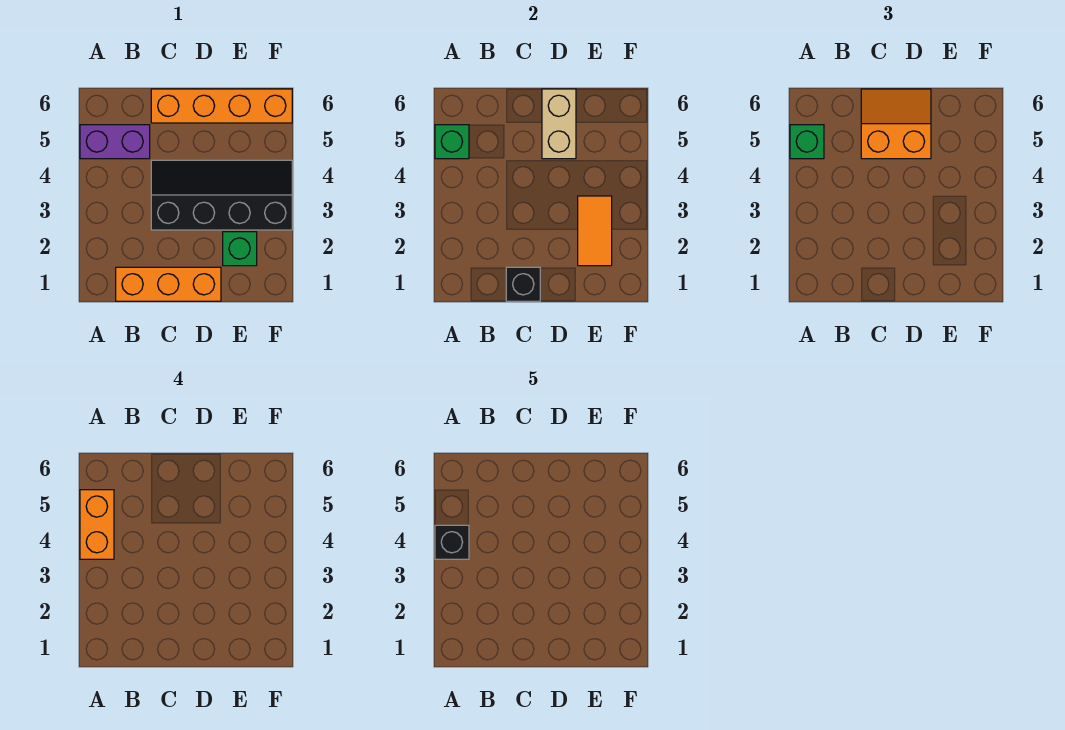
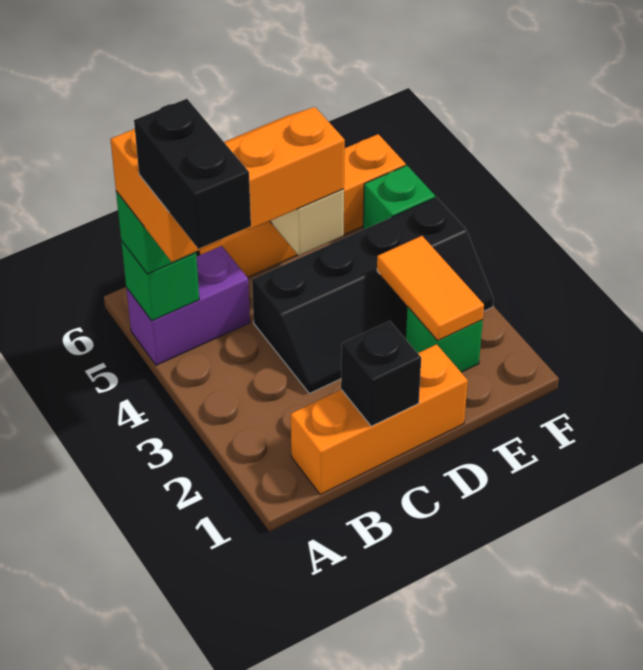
black 1x1 brick [435,525,469,559] -> black 1x2 brick [134,99,251,249]
black 2x4 slope [151,160,292,230] -> black 2x4 slope turned to [252,197,494,393]
none -> green 1x1 brick [363,165,435,229]

